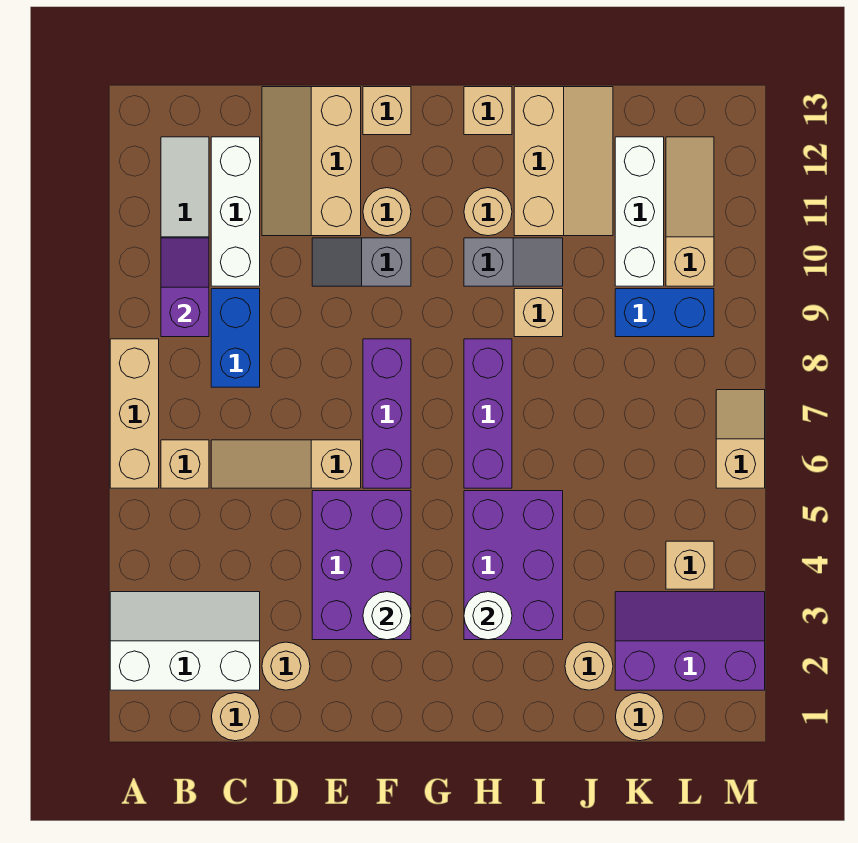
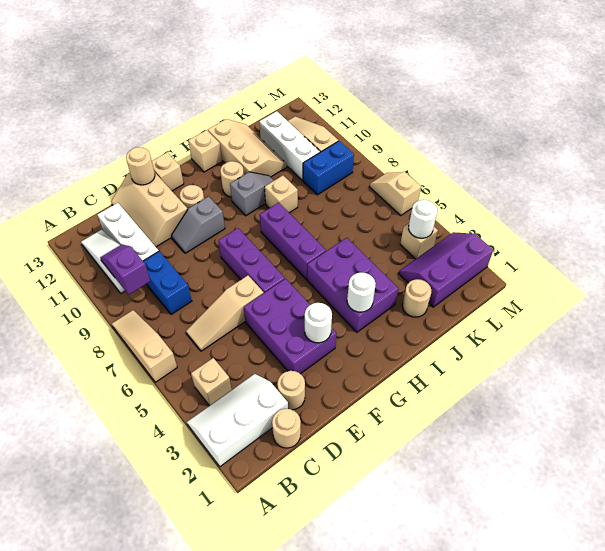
tan 1x3 brick [110,339,159,488] -> tan 1x3 slope [112,310,177,382]
tan 1x1 brick [161,440,209,488] -> tan 1x1 brick moved to [191,358,232,406]
tan 1x1 round brick [616,693,664,741] -> tan 1x1 round brick moved to [126,147,155,185]
none -> white 1x1 round brick [409,200,437,238]

